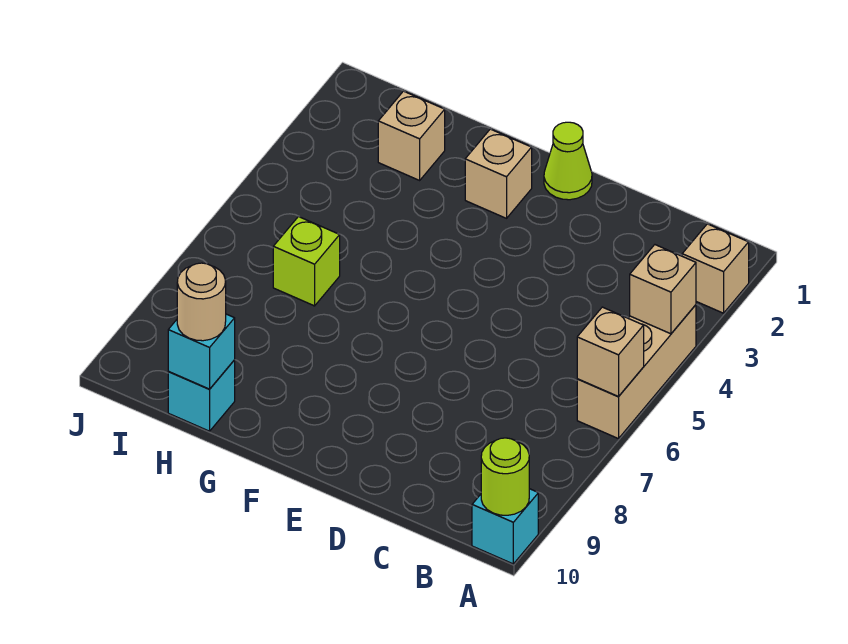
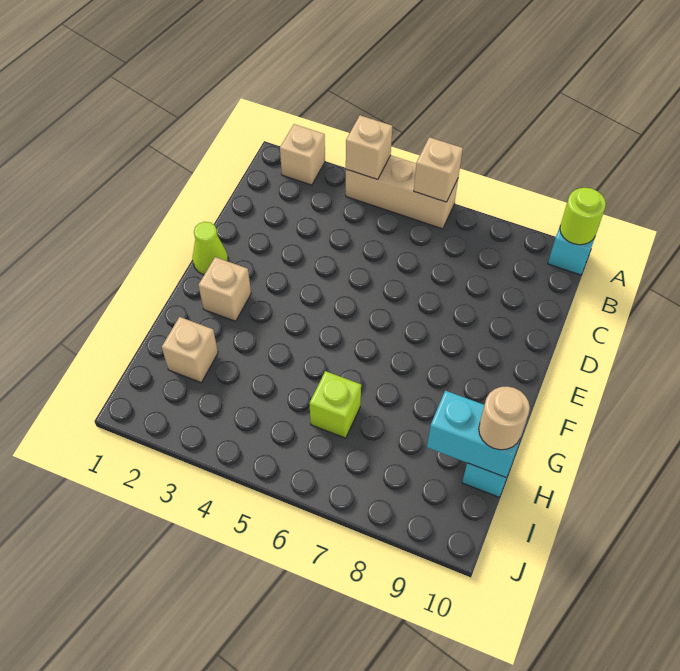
cyan 1x1 brick [168,314,235,389] -> cyan 1x2 brick [427,391,525,477]

